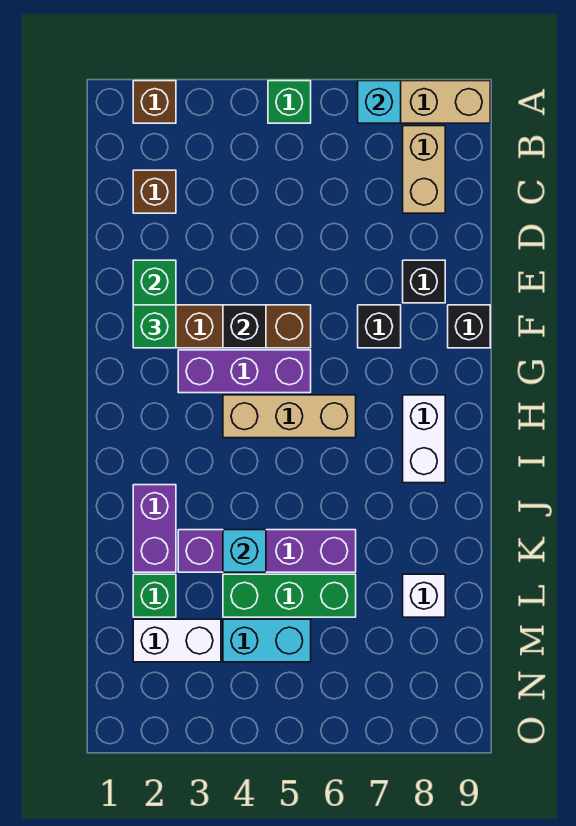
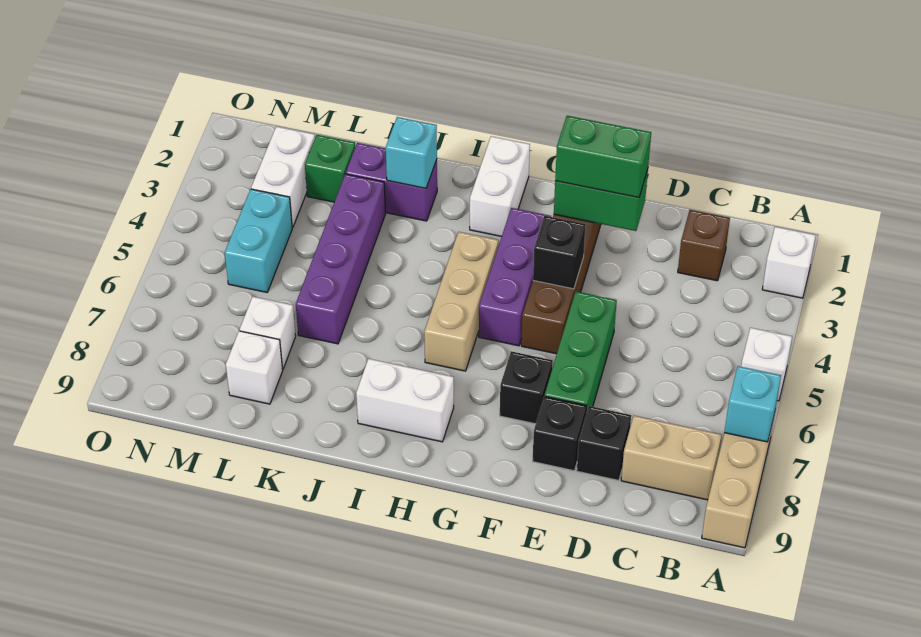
brown 1x1 brick [133,81,176,123] -> white 1x1 brick [762,227,816,298]
green 1x1 brick [268,81,311,123] -> white 1x1 brick [741,328,792,401]
green 1x1 brick [133,305,176,348] -> green 1x2 brick [555,116,651,197]
black 1x1 brick [448,305,490,348] -> black 1x1 brick moved to [577,406,631,480]
none -> white 1x2 brick [470,136,530,237]
cyan 1x1 brick [223,530,266,572] -> cyan 1x1 brick moved to [386,117,437,188]
green 1x3 brick [223,574,356,617] -> green 1x3 brick moved to [545,292,617,413]
none -> white 1x1 brick [240,297,296,369]

